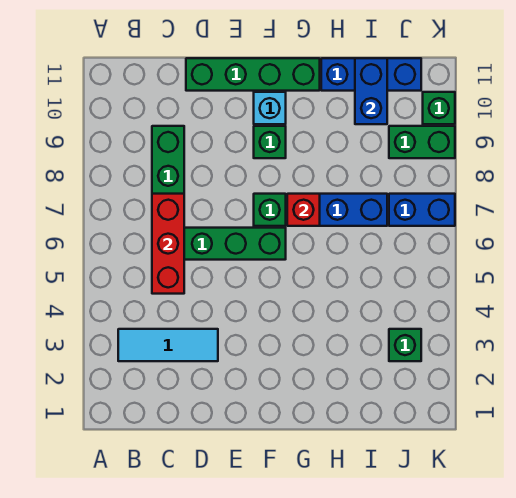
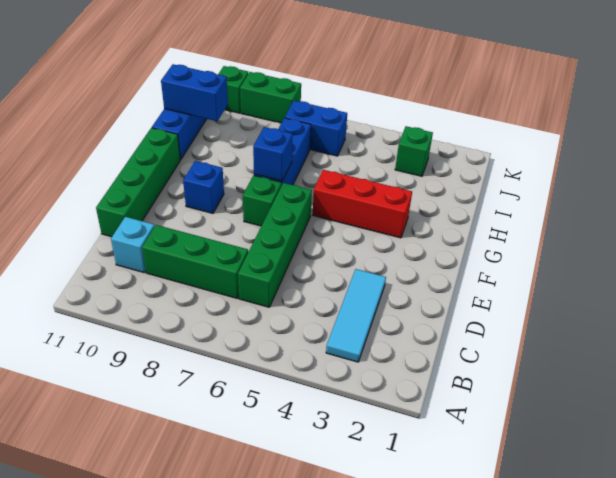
red 1x3 brick [152,194,184,294] -> red 1x3 brick moved to [313,170,412,238]
green 1x1 brick [254,126,286,158] -> blue 1x1 brick [183,161,224,213]
cyan 1x1 brick [254,92,286,124] -> cyan 1x1 brick moved to [111,217,154,273]
red 1x1 brick [287,194,320,226] -> blue 1x1 brick [253,127,292,181]
blue 1x2 brick [389,194,455,226] -> blue 1x2 brick turned to [285,101,347,156]
green 1x2 brick [389,126,455,158] -> green 1x2 brick turned to [240,72,301,123]

